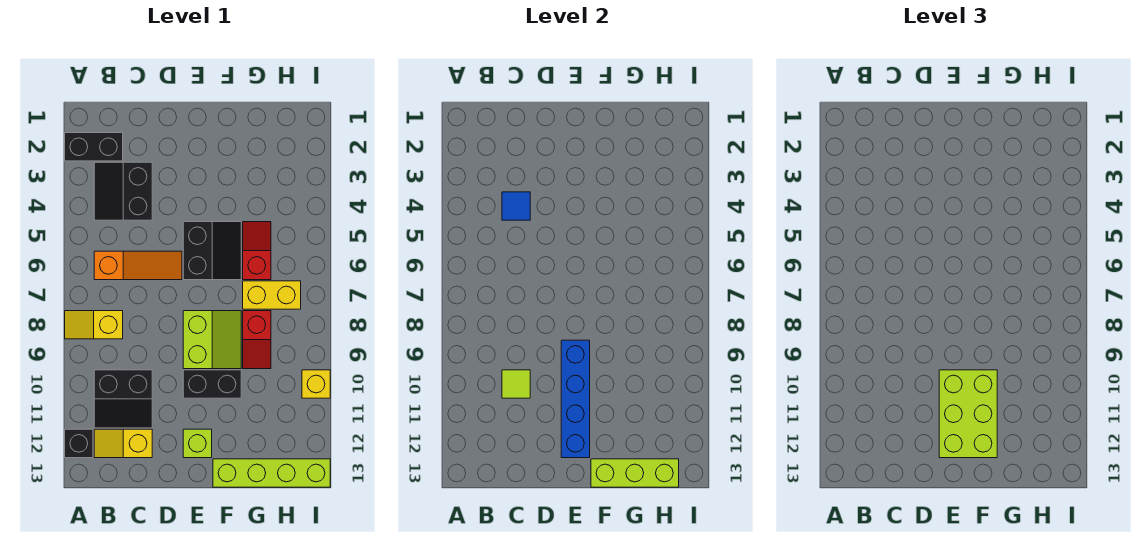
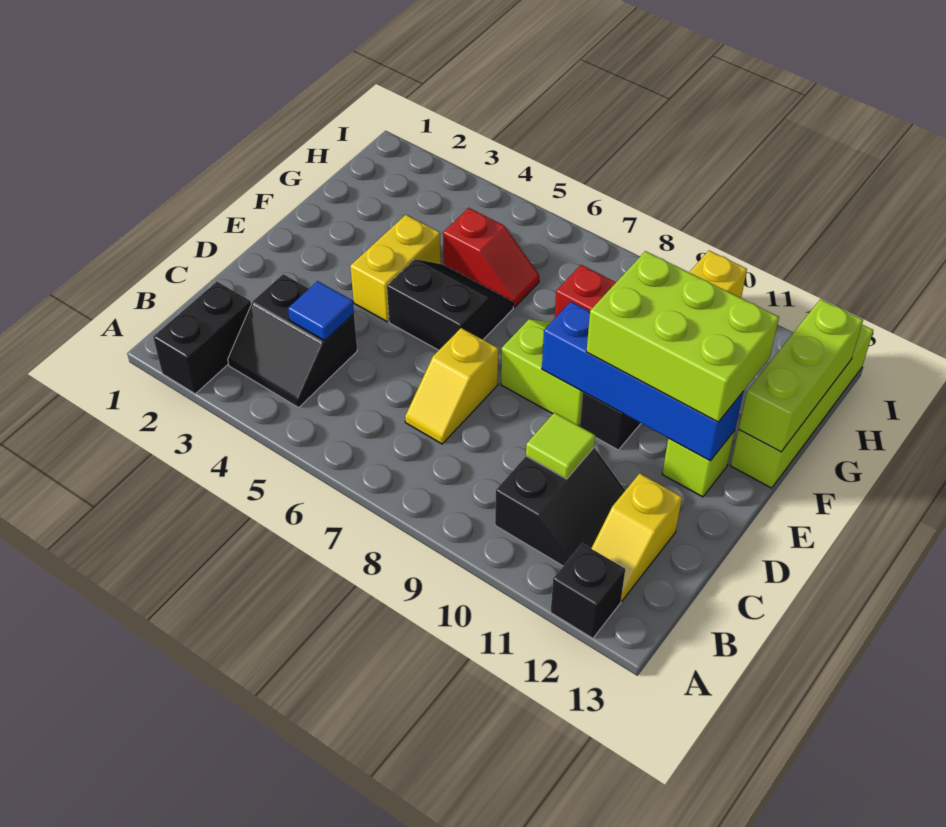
yellow 1x2 slope [65,311,123,339] -> yellow 1x2 slope moved to [405,328,498,444]
orange 1x3 slope [94,251,182,280] -> none
red 1x2 slope [243,222,271,280] -> red 1x2 slope turned to [443,208,539,307]
yellow 1x2 brick [243,281,301,309] -> yellow 1x2 brick moved to [350,215,441,322]

